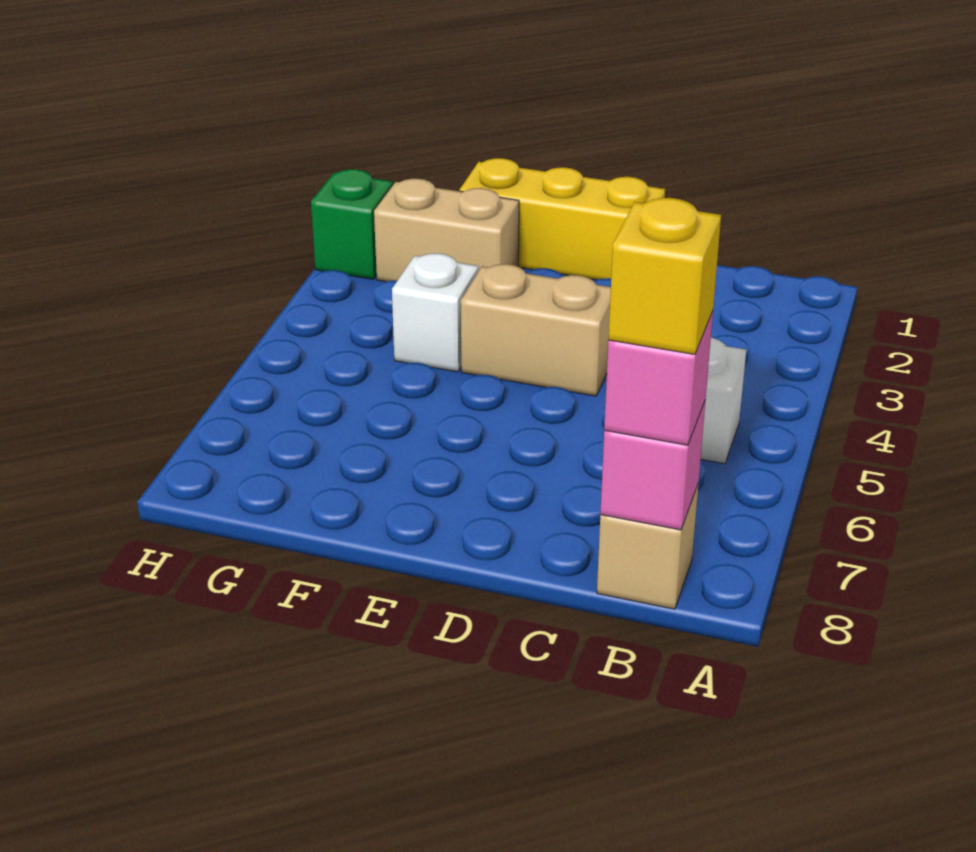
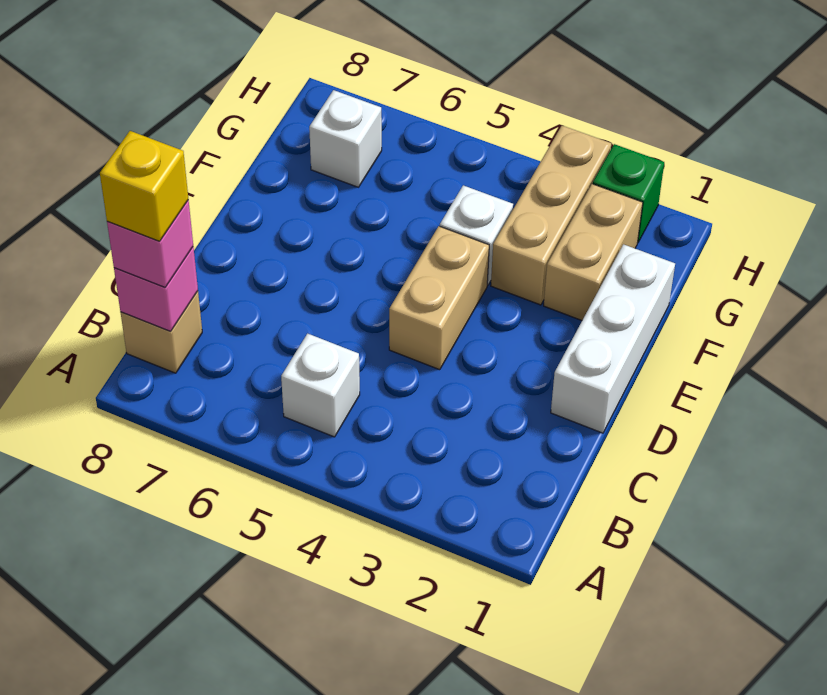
yellow 1x3 brick [459,158,665,280] -> white 1x3 brick [551,244,675,433]
none -> tan 1x3 brick [491,126,611,305]
none -> white 1x1 brick [309,90,382,187]

